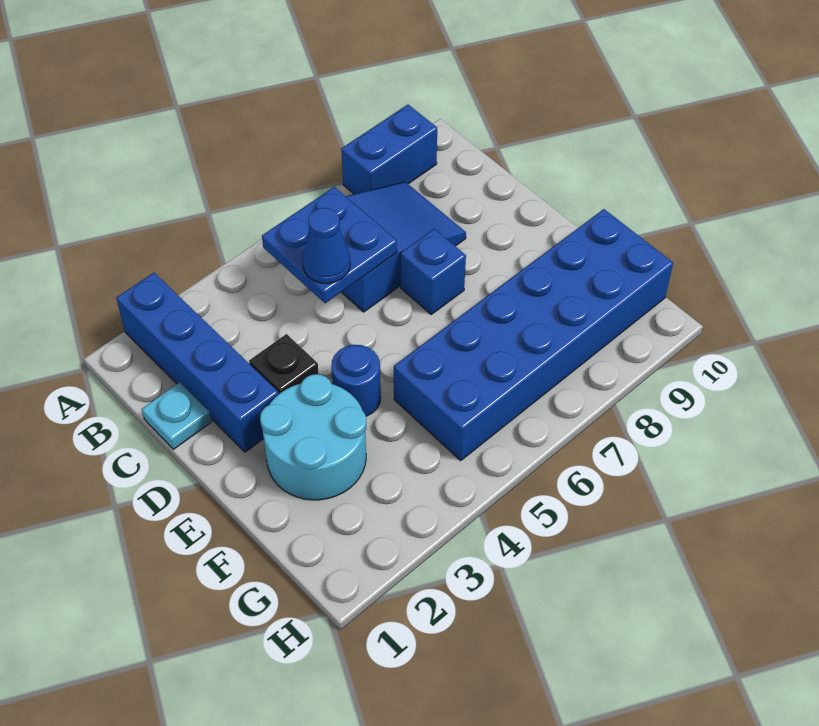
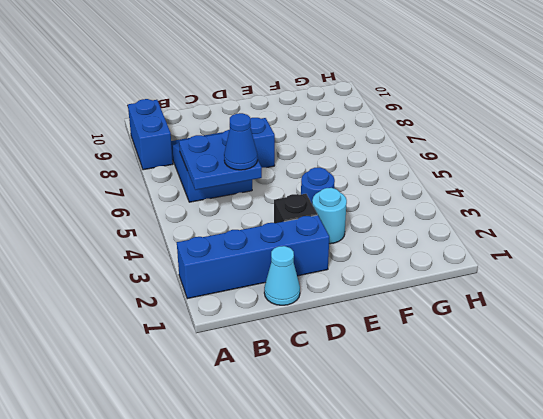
cyan 1x1 plate [142,382,211,449] -> cyan 1x1 cone [264,246,300,305]
cyan 2x2 round brick [260,374,366,500] -> cyan 1x1 round brick [312,188,347,244]
blue 2x6 brick [394,209,673,460] -> none

